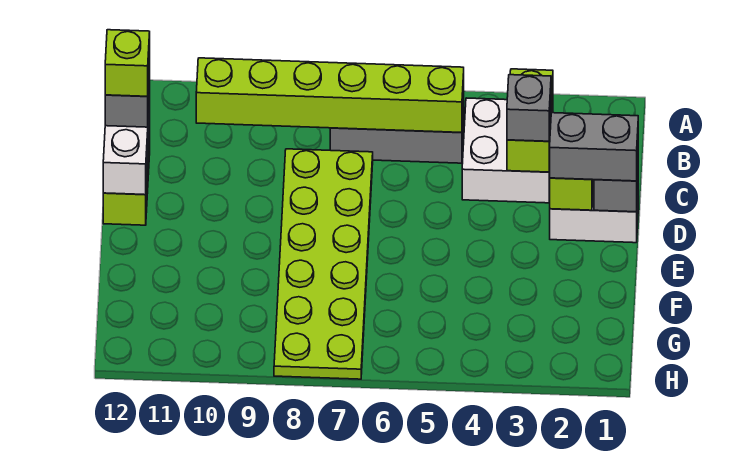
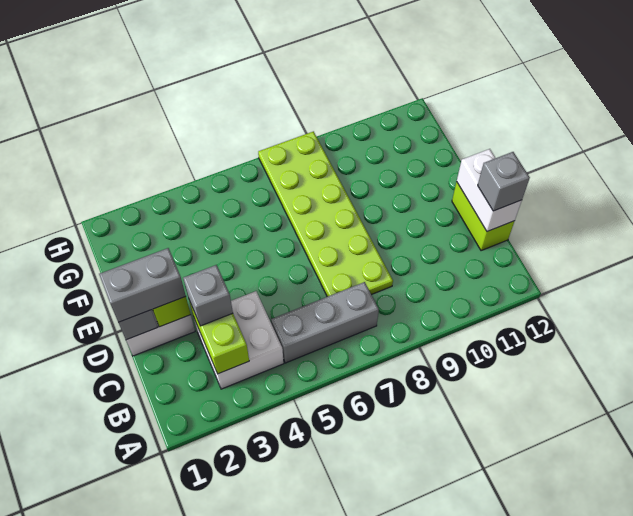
lime 1x6 brick [196,58,464,133] -> none
lime 1x1 brick [105,30,150,96] -> none

